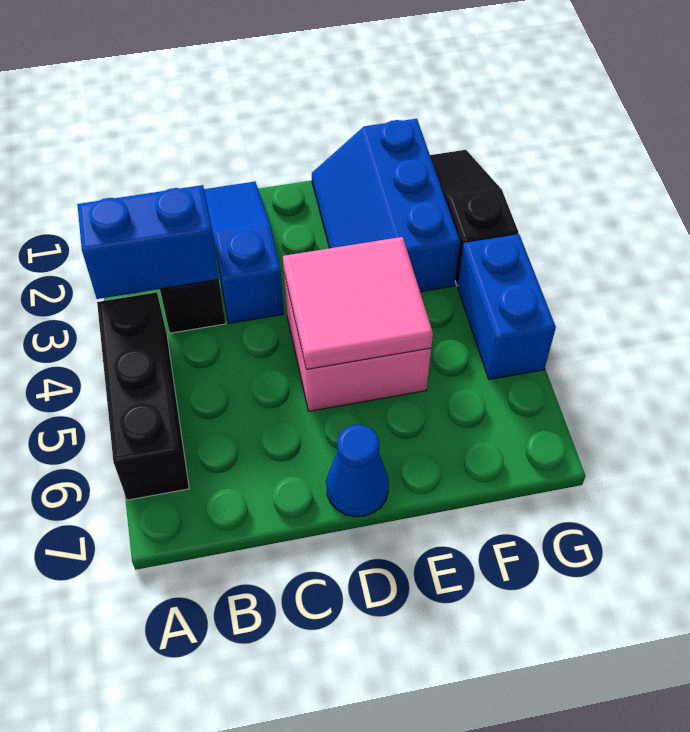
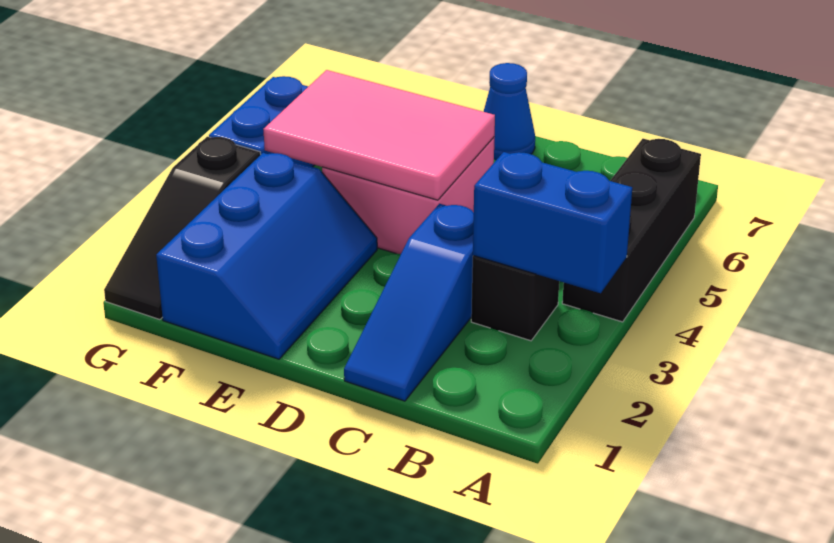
pink 2x2 tile [283,237,433,369] -> pink 2x3 tile [263,70,495,200]

